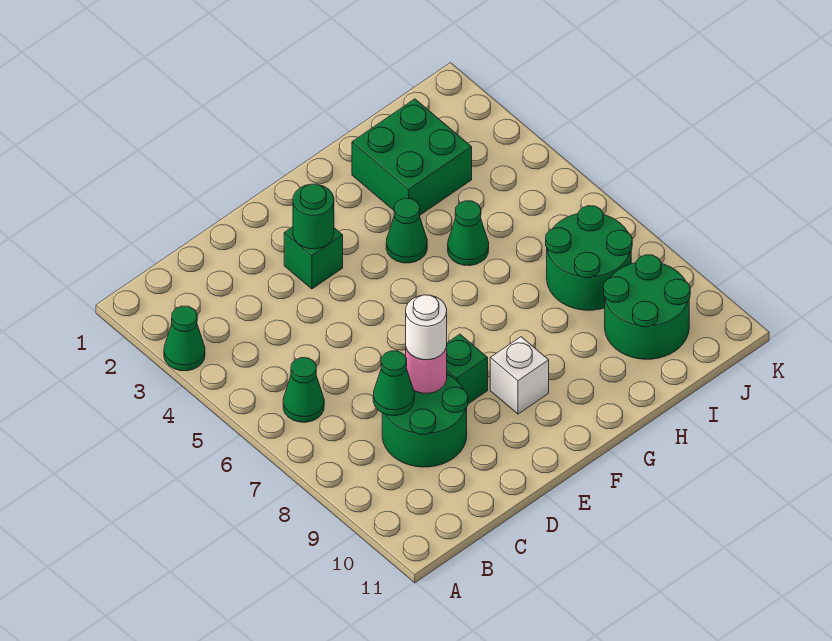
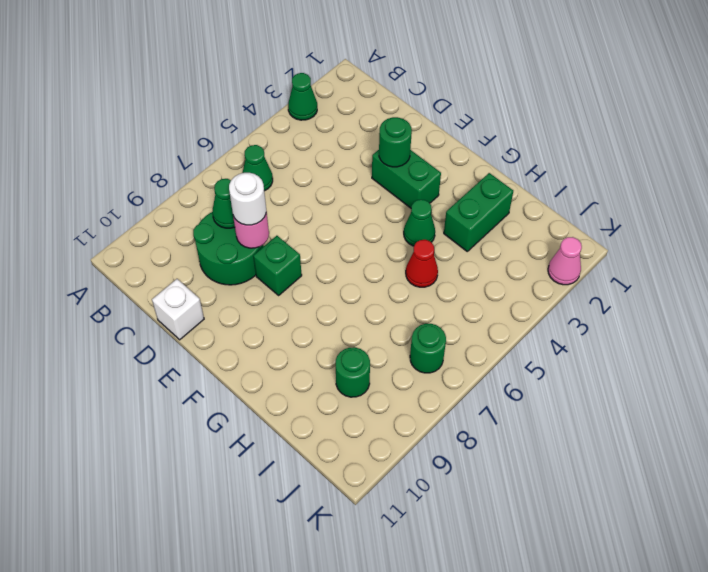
green 1x1 brick [284,227,343,289] -> green 1x2 brick [372,150,441,208]
white 1x1 brick [490,337,549,414] -> white 1x1 brick moved to [152,279,204,340]
green 2x2 brick [352,99,472,216] -> green 1x2 brick [444,173,513,251]
green 1x1 cone [448,201,489,266] -> red 1x1 cone [406,240,438,287]
green 2x2 round brick [546,206,632,310] -> green 1x1 round brick [410,324,446,373]
green 2x2 round brick [604,255,690,359] -> green 1x1 round brick [336,347,370,397]
none -> pink 1x1 cone [548,237,582,285]

